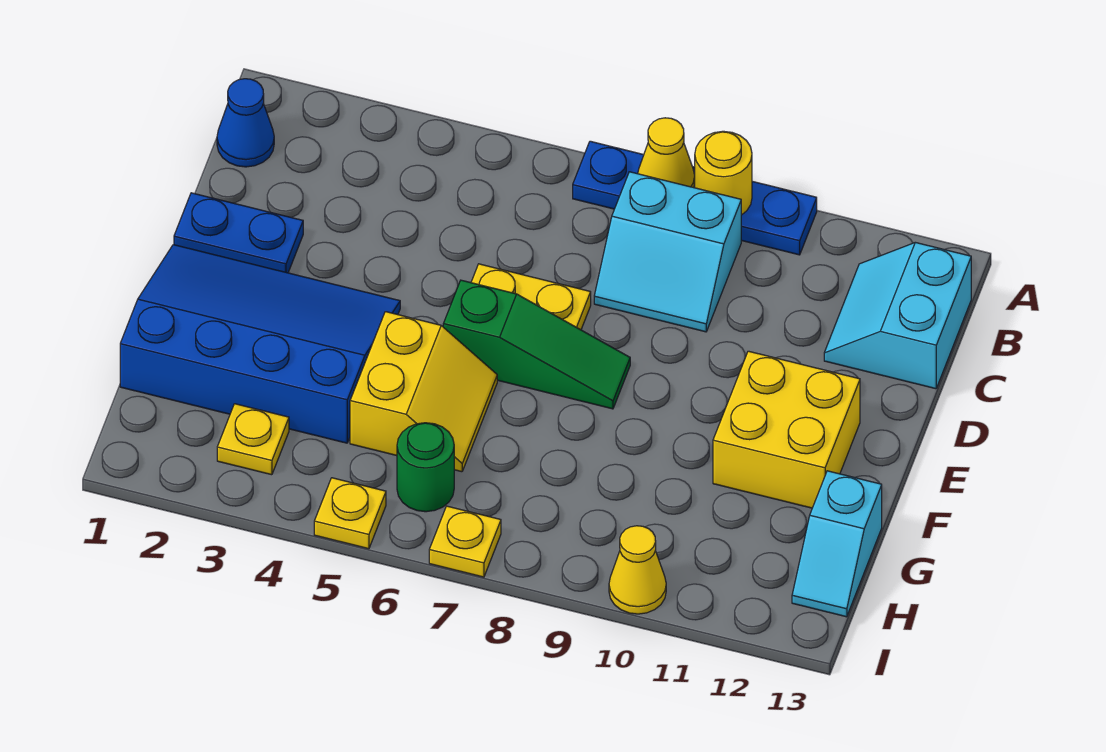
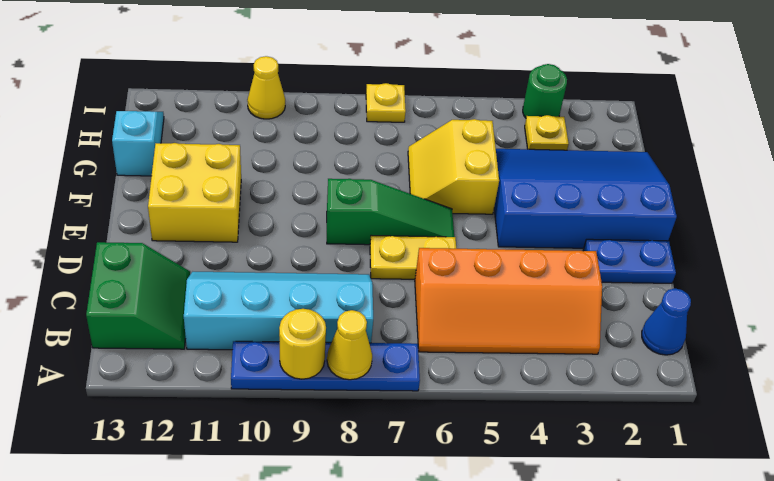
none -> orange 2x4 slope [415,248,602,354]
cyan 2x2 slope [594,172,741,332] -> cyan 2x4 slope [184,272,373,350]
cyan 2x2 slope [824,242,971,389] -> green 2x2 slope [86,242,190,349]
blue 3x4 slope [120,245,400,443] -> blue 3x4 slope turned to [494,149,677,248]
green 1x3 slope [443,280,630,409] -> green 1x3 slope turned to [327,179,454,245]
green 1x1 round brick [397,423,454,512] -> green 1x1 round brick moved to [523,64,567,118]
yellow 1x1 plate [314,478,386,549] -> none

